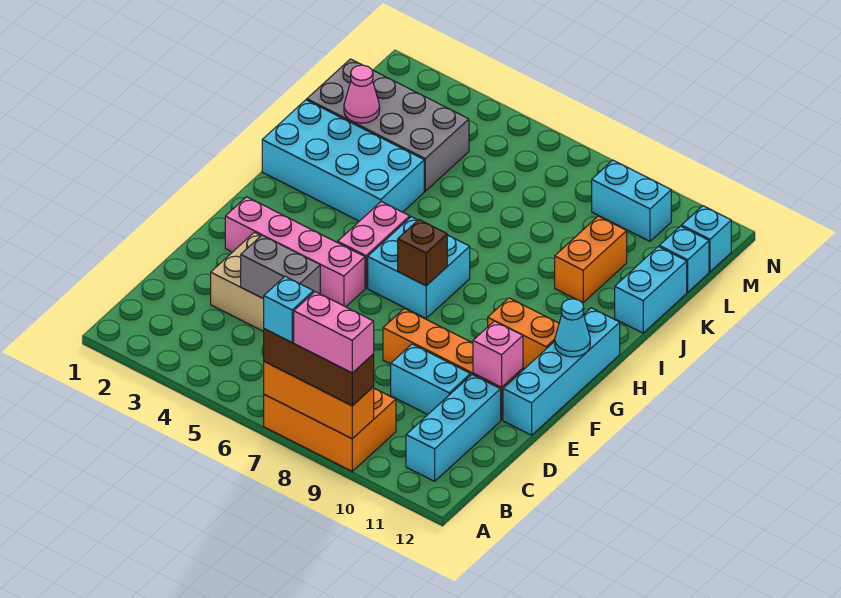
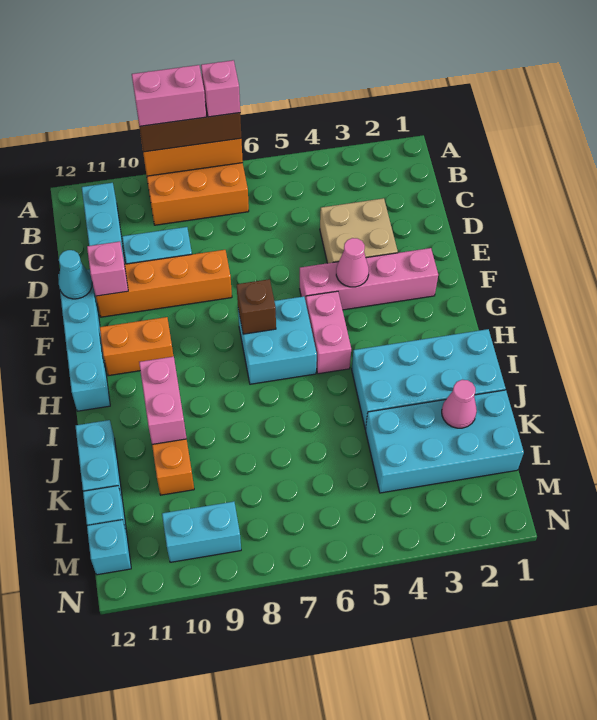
cyan 1x1 brick [264,276,314,342] -> pink 1x1 brick [201,60,240,117]
grey 1x2 brick [241,235,320,299] -> none
none -> pink 1x1 cone [336,238,369,287]
cyan 1x1 cone [555,299,590,357] -> cyan 1x1 cone moved to [59,250,92,299]
none -> pink 1x2 brick [139,357,187,444]
grey 2x4 brick [307,59,469,191] -> cyan 2x4 brick [366,390,524,493]

